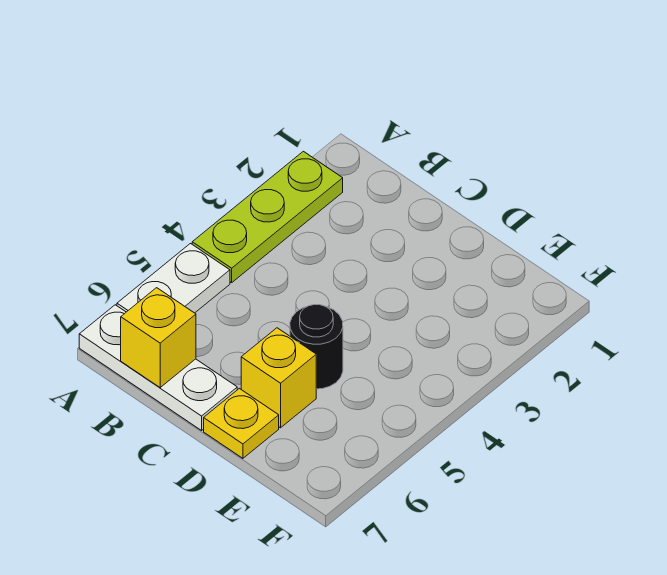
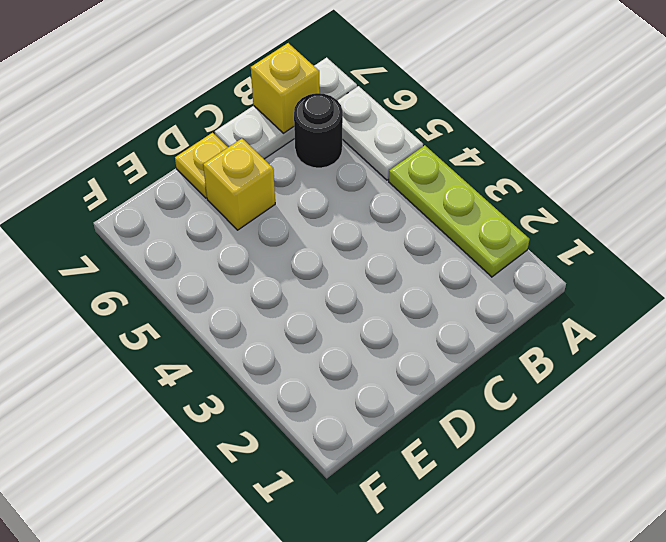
black 1x1 round brick [290,305,343,389] -> black 1x1 round brick moved to [294,93,343,168]

